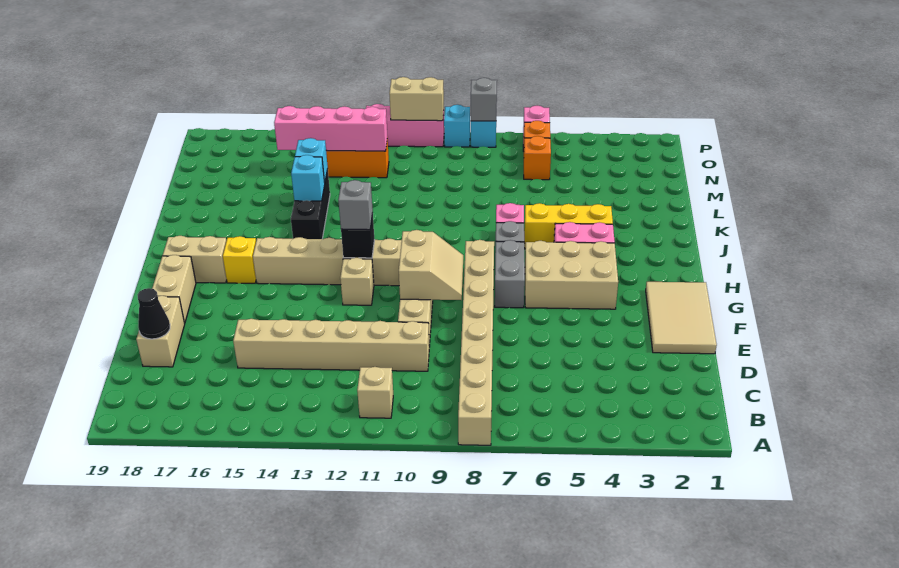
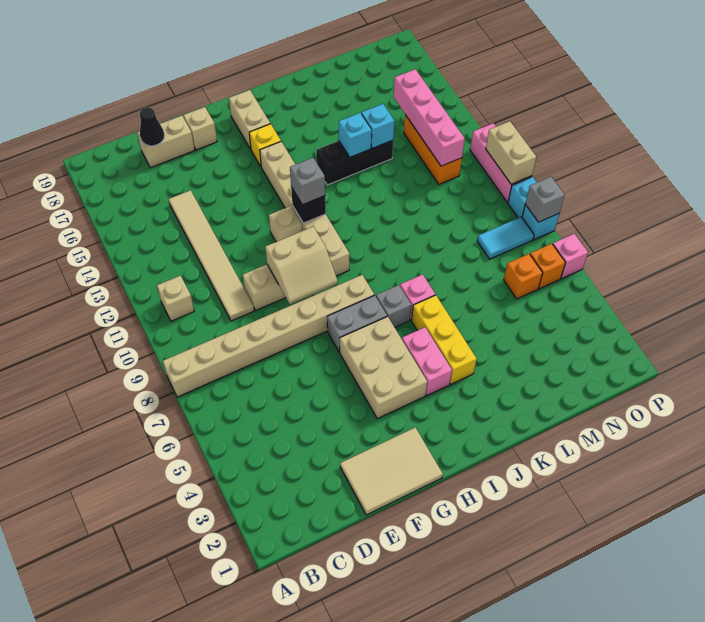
tan 1x6 brick [233,319,429,371] -> tan 1x6 tile [169,190,254,321]
tan 1x2 brick [152,255,196,323] -> tan 1x1 brick [183,107,217,150]
none -> cyan 1x2 tile [477,217,534,259]

